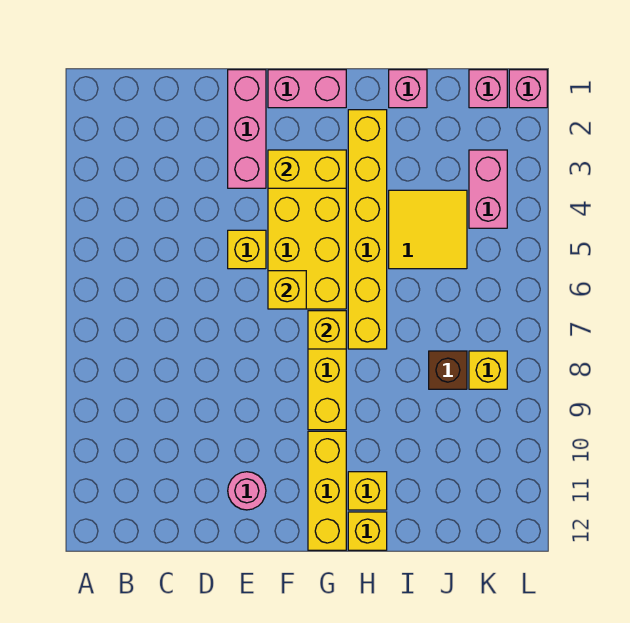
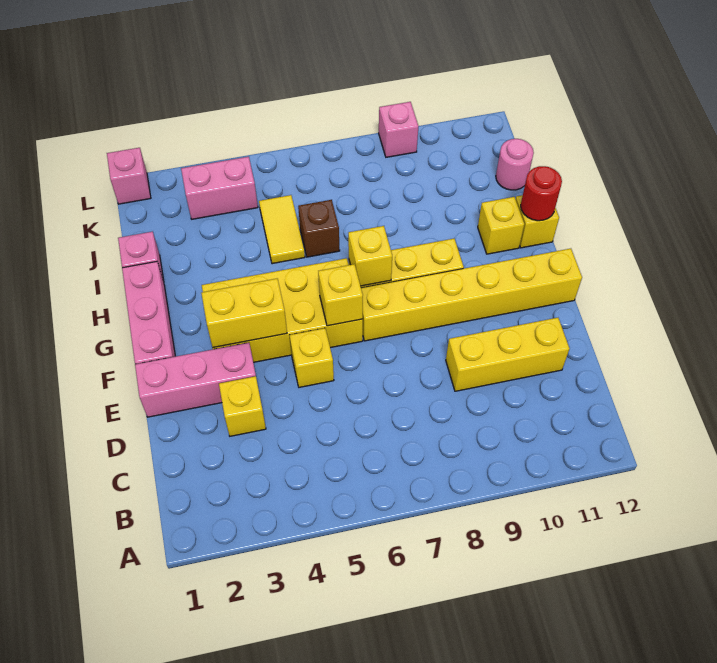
pink 1x1 round brick [228,472,266,510] -> pink 1x1 round brick moved to [496,139,534,190]
pink 1x2 brick [268,70,346,108] -> pink 1x3 brick [122,262,175,364]
yellow 1x2 brick [268,150,346,188] -> yellow 1x2 brick turned to [201,279,287,348]
yellow 1x3 brick [308,431,346,550] -> yellow 1x3 brick moved to [446,318,570,391]
yellow 1x6 brick [348,110,387,349] -> yellow 1x6 brick moved to [361,249,582,341]
none -> red 1x1 round brick [521,166,562,221]
yellow 2x2 tile [389,190,467,269] -> yellow 1x2 tile [259,195,305,264]
brown 1x1 brick [429,351,467,389] -> brown 1x1 brick moved to [298,200,340,257]
pink 1x1 brick [469,70,507,108] -> pink 1x1 brick moved to [379,102,418,157]
yellow 1x1 brick [469,351,507,389] -> yellow 1x1 brick moved to [219,376,266,436]

